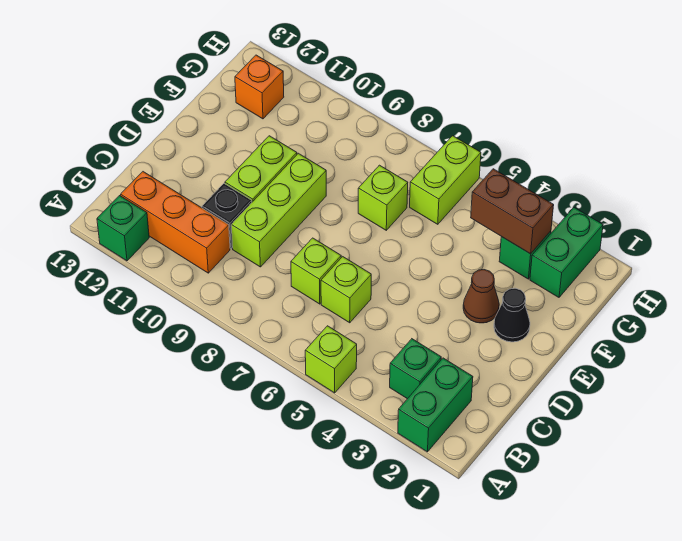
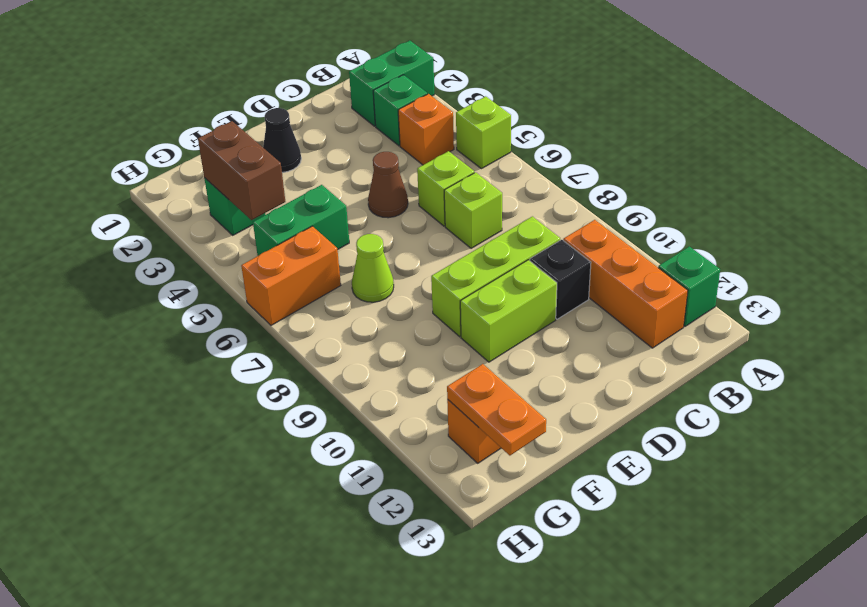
none -> orange 1x1 brick [398,94,454,165]
brown 1x1 cone [463,270,499,323] -> brown 1x1 cone moved to [368,152,408,218]
lime 1x1 brick [358,165,408,230] -> lime 1x1 cone [352,234,394,302]
green 1x2 brick [530,207,603,297] -> green 1x2 brick moved to [253,185,349,256]
lime 1x2 brick [410,136,481,224] -> orange 1x2 brick [241,226,341,325]
none -> orange 1x2 plate [447,364,546,456]

